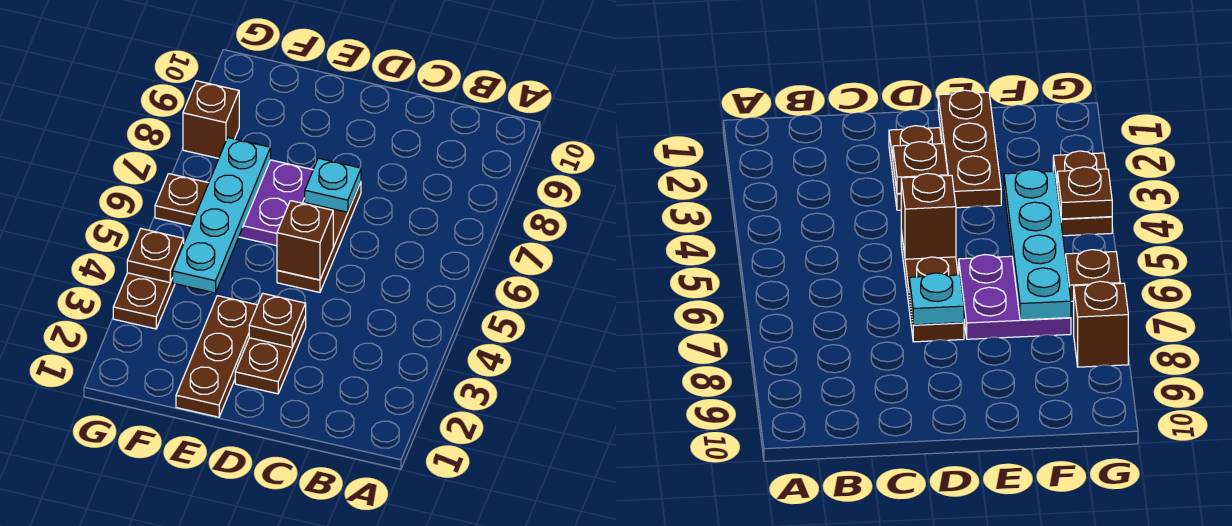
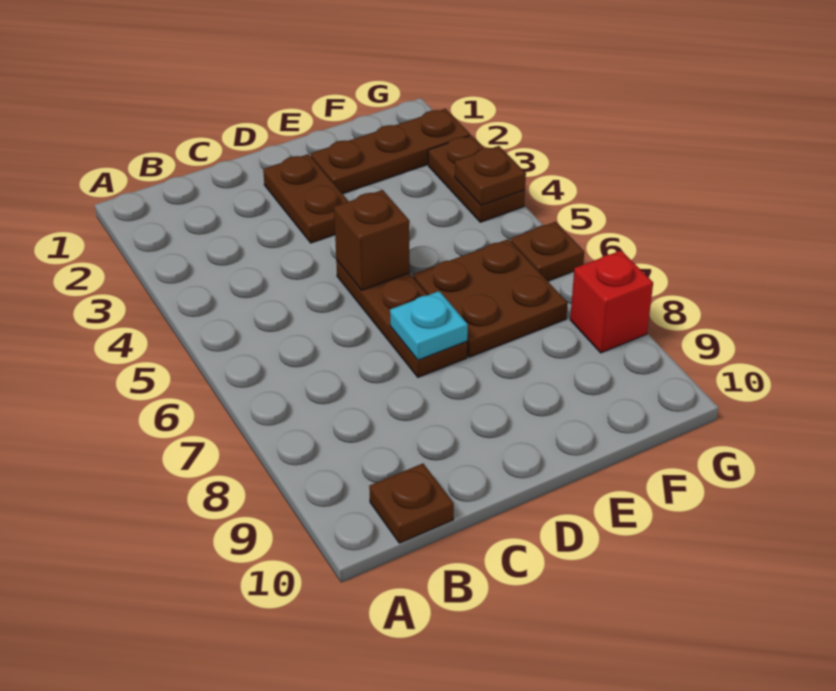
brown 1x1 plate [249,294,306,347] -> brown 1x1 plate moved to [369,464,454,543]
brown 1x3 plate [176,296,257,417] -> brown 1x3 plate turned to [311,109,470,194]
purple 2x2 plate [239,160,313,246] -> brown 2x2 plate [413,239,568,357]
cyan 1x4 plate [173,138,271,293] -> none
brown 1x1 brick [183,81,239,158] -> red 1x1 brick [570,250,653,353]

